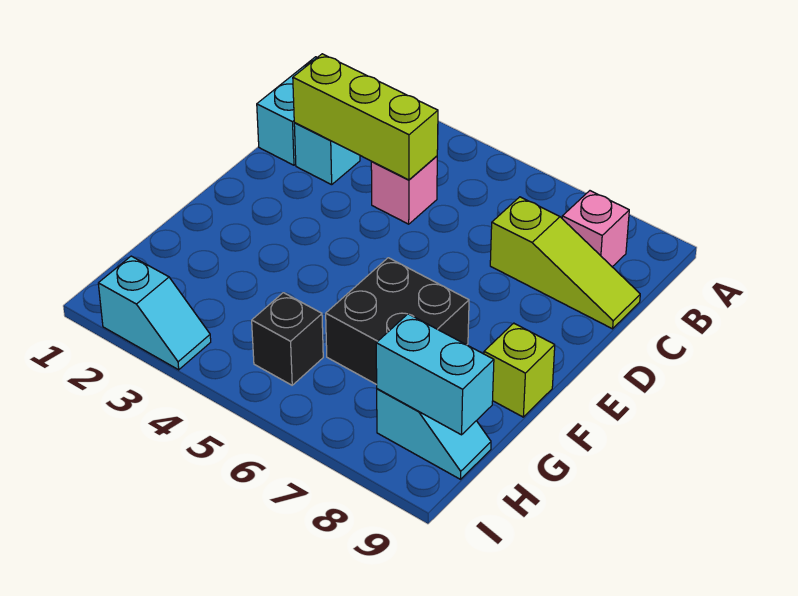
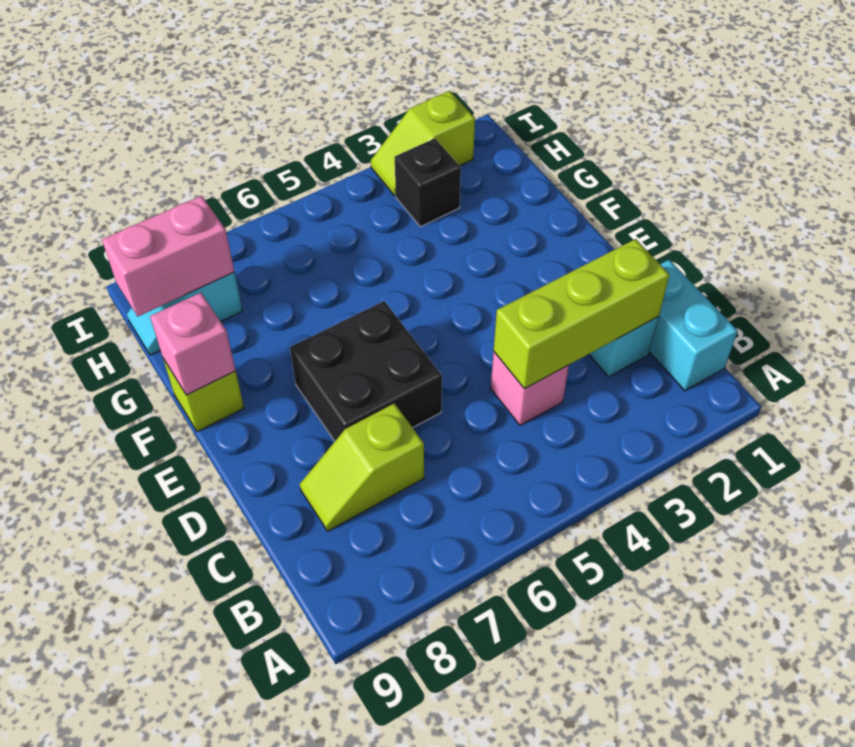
pink 1x1 brick [562,191,629,267] -> pink 1x1 brick moved to [150,293,236,395]
lime 1x3 slope [490,197,640,329] -> lime 1x2 slope [300,403,424,531]
black 2x2 brick [326,258,469,385] -> black 2x2 brick moved to [290,301,442,441]
black 1x1 brick [252,293,323,385] -> black 1x1 brick moved to [395,138,461,227]
cyan 1x2 brick [376,314,494,435] -> pink 1x2 brick [102,196,234,316]
cyan 1x2 slope [98,256,211,370] -> lime 1x2 slope [371,91,475,196]

